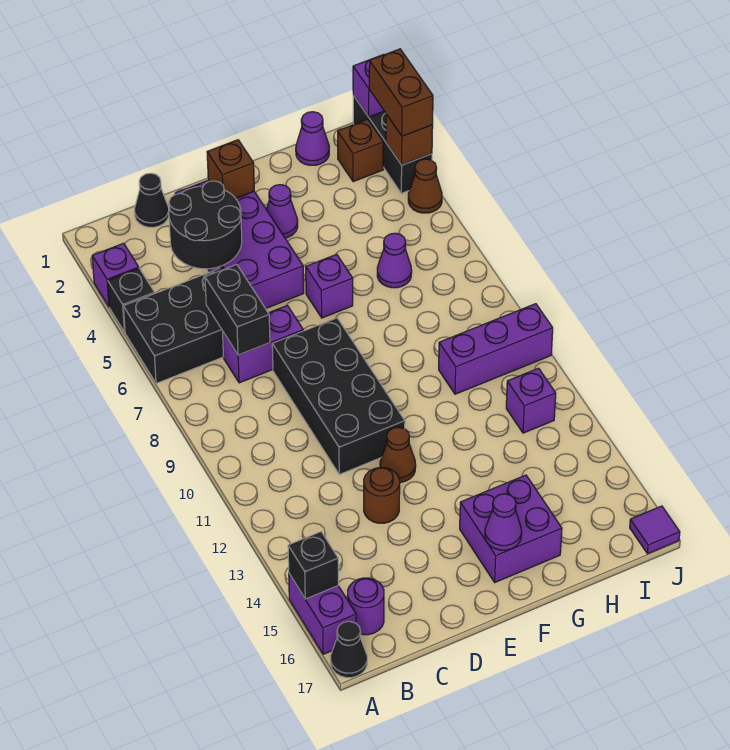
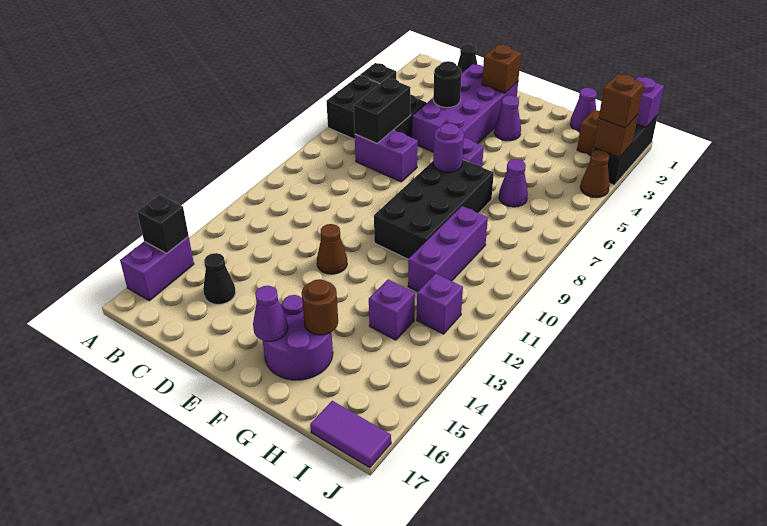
purple 1x1 brick [92,243,139,307] -> purple 1x1 brick moved to [369,279,415,340]
black 1x1 cone [331,621,367,678] -> black 1x1 cone moved to [203,253,236,305]
purple 1x1 round brick [348,578,384,635] -> purple 1x1 round brick moved to [433,123,464,172]
black 2x2 round brick [169,181,242,269] -> black 1x1 round brick [433,61,462,108]
black 2x4 brick [272,318,405,474] -> black 2x4 brick moved to [374,159,494,259]
brown 1x1 round brick [364,468,400,523] -> brown 1x1 round brick moved to [302,279,338,335]
purple 2x2 brick [460,475,562,582] -> purple 2x2 round brick [263,295,333,380]
purple 1x3 brick [439,304,553,394] -> purple 1x3 brick turned to [408,206,488,292]
brown 1x2 brick [369,49,433,136] -> brown 1x1 brick [599,74,644,128]
purple 1x1 tile [630,506,680,554] -> purple 1x2 tile [310,401,391,468]

